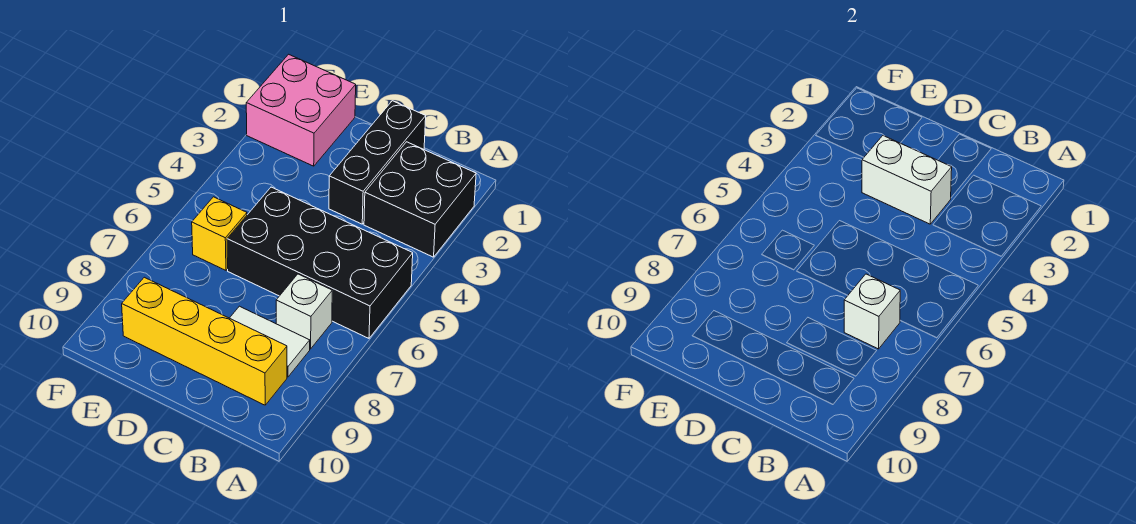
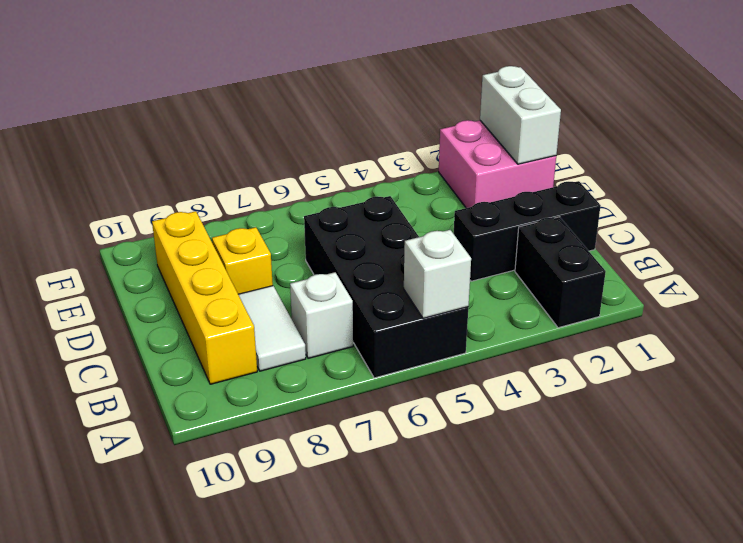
black 2x2 brick [364,142,476,257] -> black 1x2 brick [515,217,606,328]
white 1x1 brick [844,274,900,349] -> white 1x1 brick moved to [404,230,471,318]
white 1x2 brick [862,136,952,224] -> white 1x2 brick moved to [480,66,561,164]
yellow 1x1 brick [192,197,247,270] -> yellow 1x1 brick moved to [212,227,273,294]

